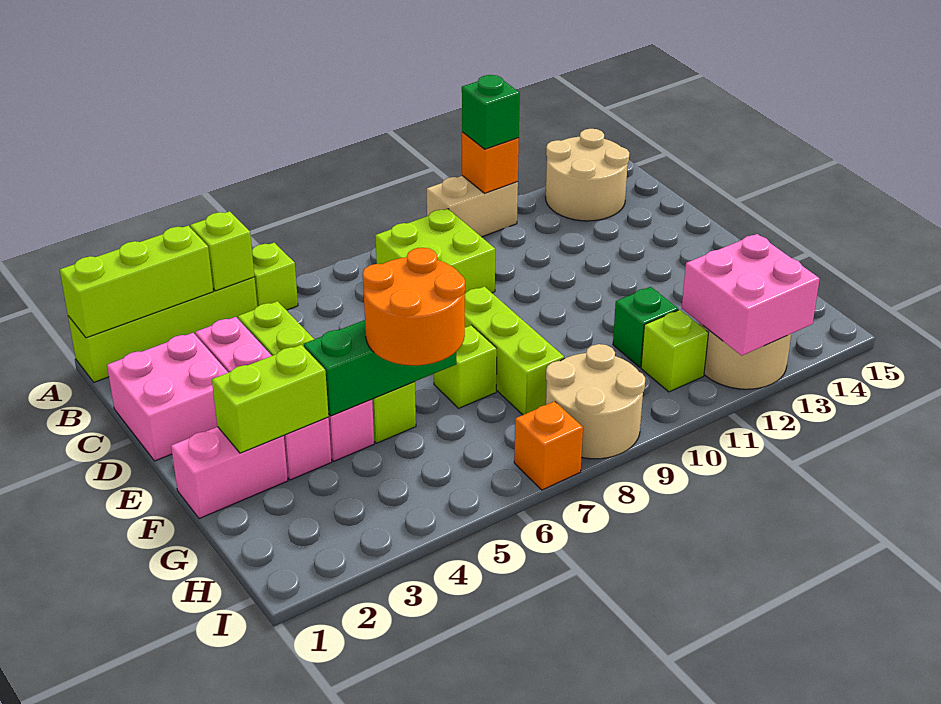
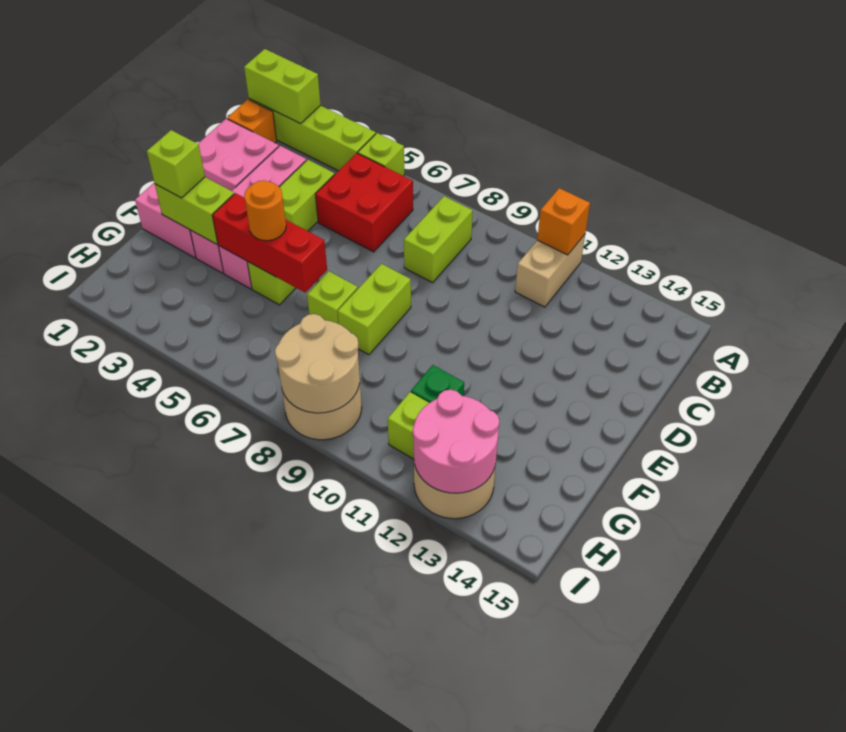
lime 1x3 brick [60,226,213,338] -> lime 1x2 brick [244,49,321,124]
lime 1x1 brick [190,211,254,291] -> lime 1x1 brick moved to [147,130,205,198]
tan 1x2 brick [427,176,518,237] -> tan 1x2 brick turned to [515,235,585,307]
green 1x1 brick [462,75,520,149] -> none
tan 2x2 round brick [546,129,629,221] -> tan 2x2 round brick moved to [275,314,360,413]
none -> red 2x2 brick [315,153,413,252]
lime 2x2 brick [375,209,495,293] -> lime 1x2 brick [404,196,473,283]
lime 1x3 brick [465,286,564,415] -> lime 1x2 brick [338,264,411,355]
green 1x3 brick [304,320,456,416] -> red 1x3 brick [212,193,327,292]
orange 2x2 round brick [363,248,465,365] -> orange 1x1 round brick [244,180,286,241]
pink 2x2 brick [682,234,820,355] -> pink 2x2 round brick [413,390,499,493]
orange 1x1 brick [514,401,583,490] -> orange 1x1 brick moved to [227,99,277,143]

